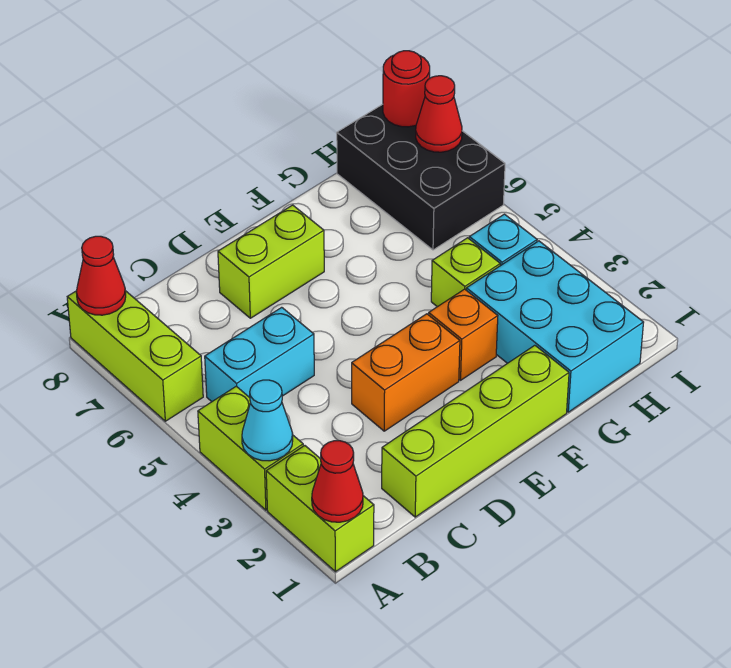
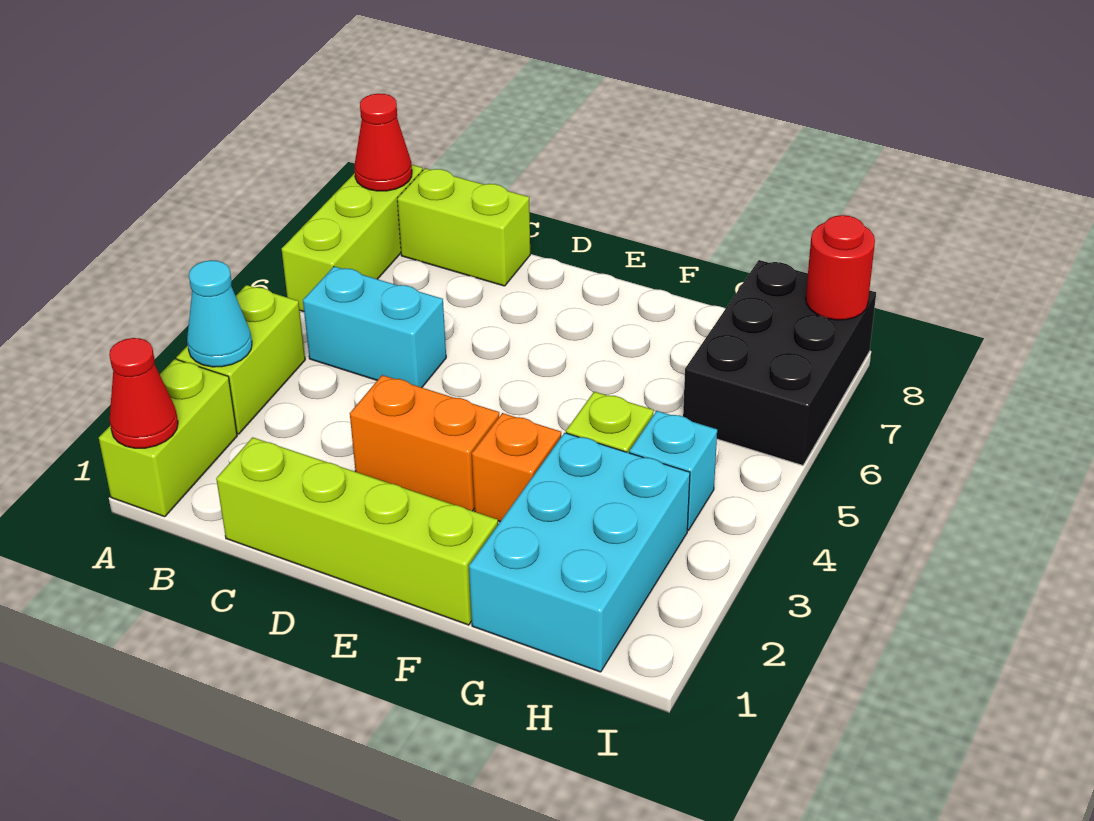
lime 1x2 brick [218,205,324,318] -> lime 1x2 brick moved to [397,168,530,286]
red 1x1 cone [416,76,462,152] -> none

